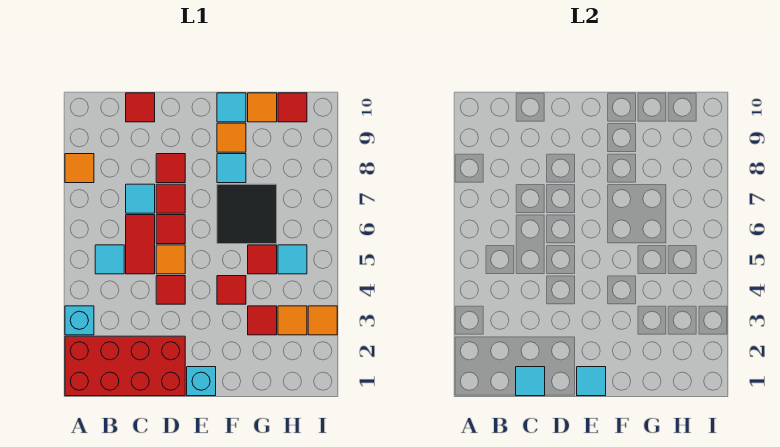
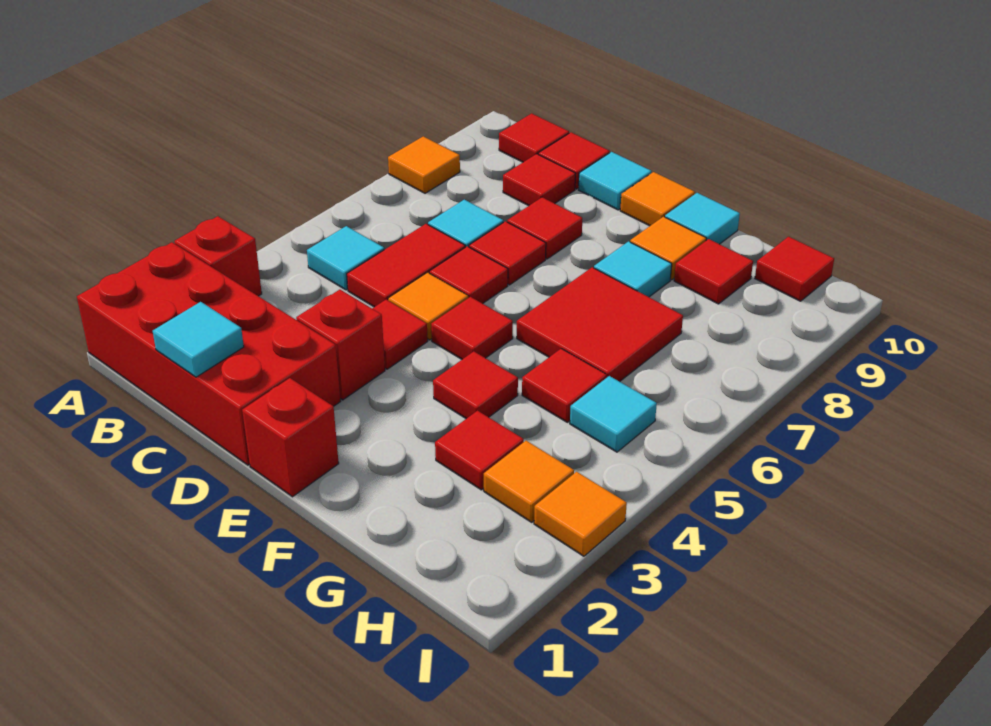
cyan 1x1 brick [65,306,94,335] -> red 1x1 brick [174,216,262,296]
none -> red 1x1 tile [499,113,569,162]
none -> red 1x1 tile [503,154,576,206]
none -> red 1x1 brick [296,290,385,400]
cyan 1x1 brick [187,367,216,396] -> red 1x1 brick [242,378,339,497]
cyan 1x1 tile [577,367,606,396] -> cyan 1x1 tile moved to [579,152,651,210]
none -> red 1x1 tile [431,297,513,359]
black 2x2 tile [217,184,277,244] -> red 2x2 tile [517,267,683,382]
none -> red 1x1 tile [674,239,753,304]
orange 1x1 tile [248,93,277,122] -> orange 1x1 tile moved to [620,172,695,226]

